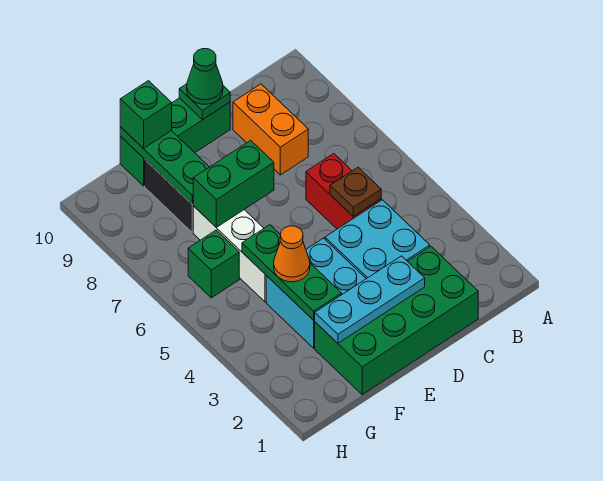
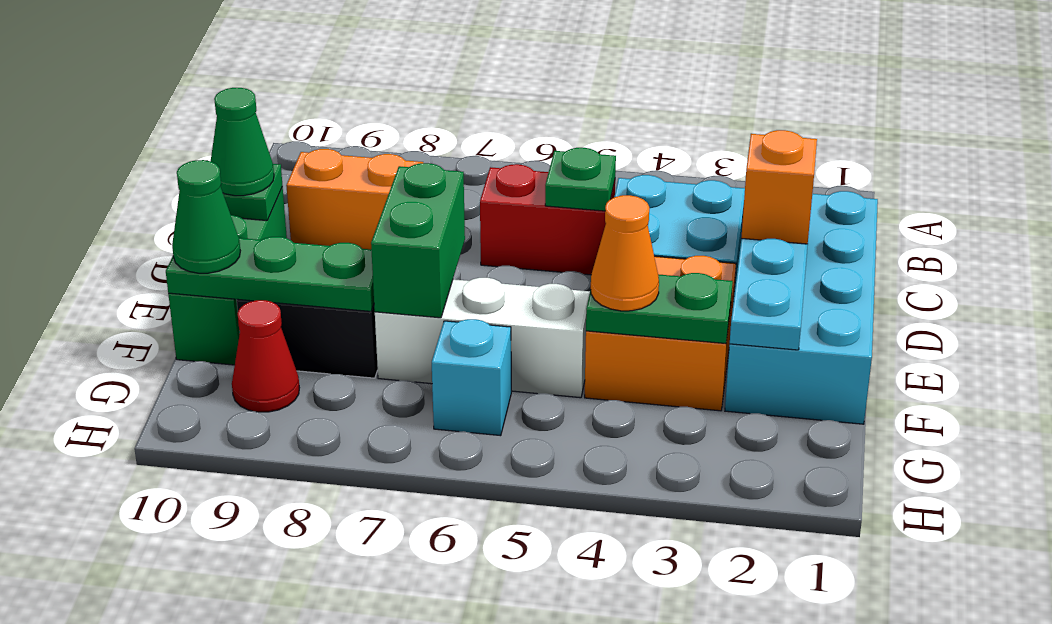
green 2x4 brick [315,246,478,395] -> cyan 2x4 brick [725,191,878,424]
brown 1x1 plate [330,167,381,216] -> green 1x1 plate [545,148,616,211]
none -> orange 1x1 brick [741,130,817,244]
cyan 2x2 brick [266,238,366,348] -> orange 2x2 brick [585,256,736,411]
green 1x3 plate [242,225,342,320] -> green 1x2 plate [586,273,733,344]
green 1x1 brick [120,81,172,149] -> green 1x1 cone [172,160,240,273]
green 1x1 brick [188,230,239,298] -> cyan 1x1 brick [432,319,511,436]
none -> red 1x1 cone [232,300,299,412]

